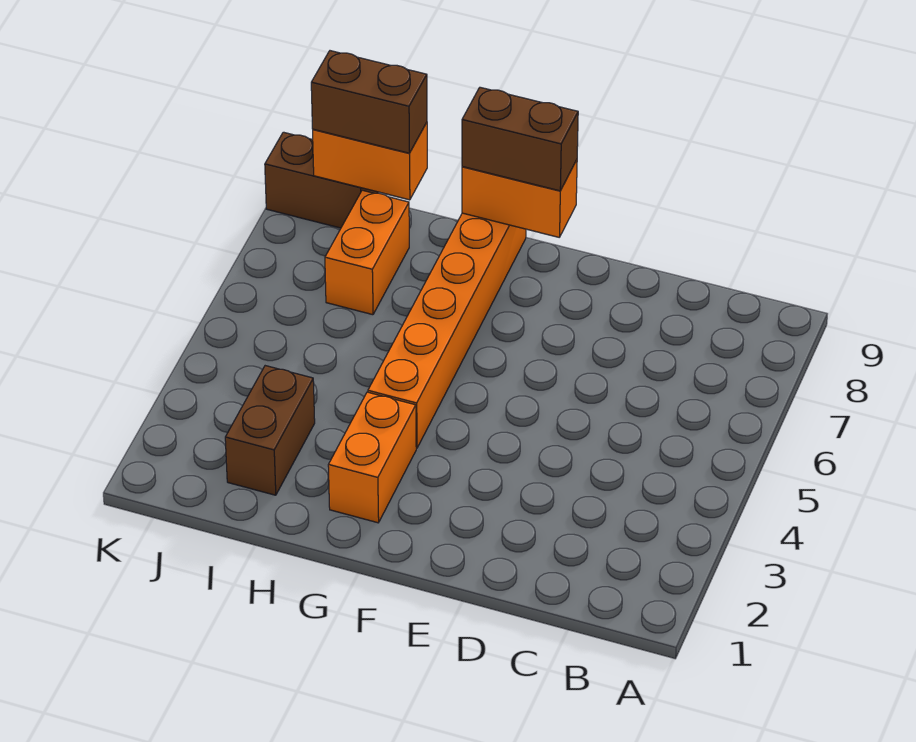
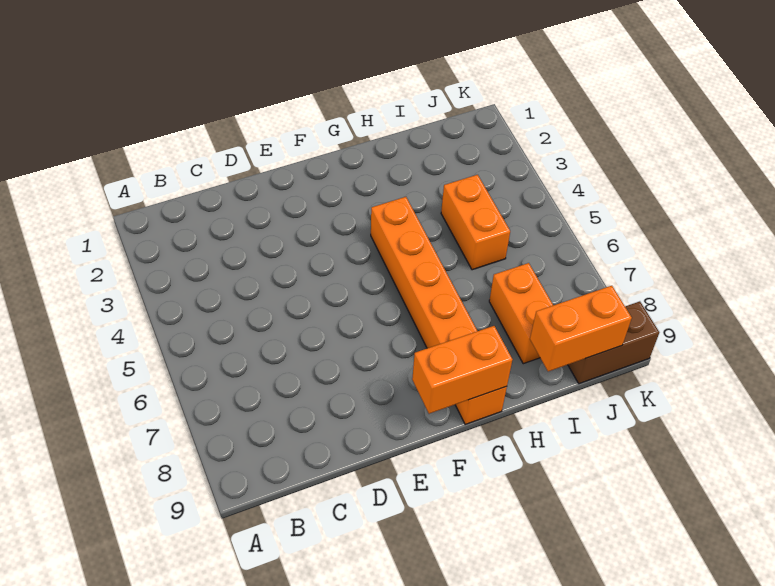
brown 1x2 brick [462,87,578,191] -> none
orange 1x2 brick [328,392,416,523] -> orange 1x2 brick moved to [441,175,510,270]
brown 1x2 brick [225,366,315,495] -> none
brown 1x2 brick [311,51,427,153] -> none

